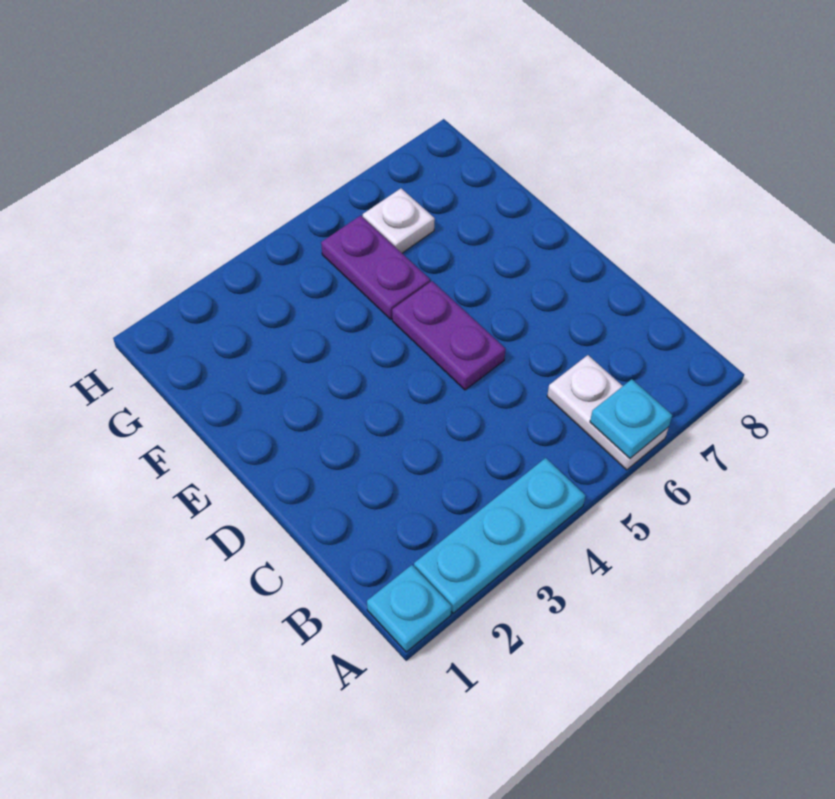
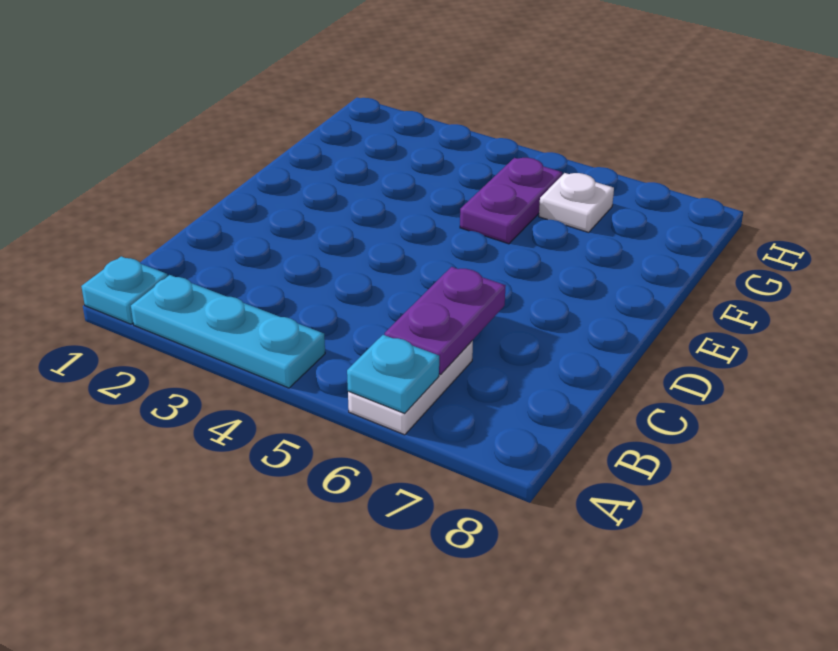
purple 1x2 plate [392,281,506,390] -> purple 1x2 plate moved to [385,267,506,374]

